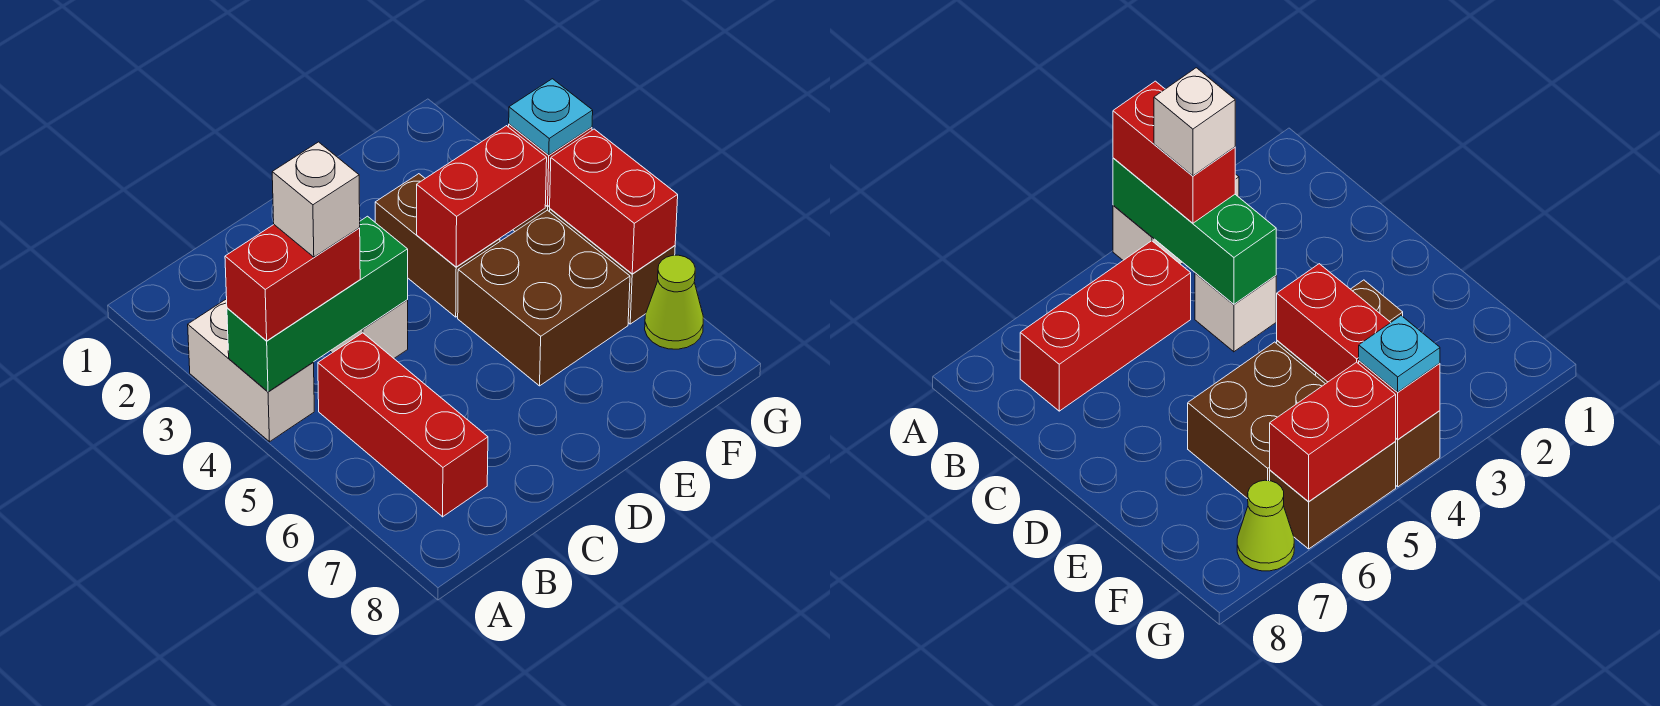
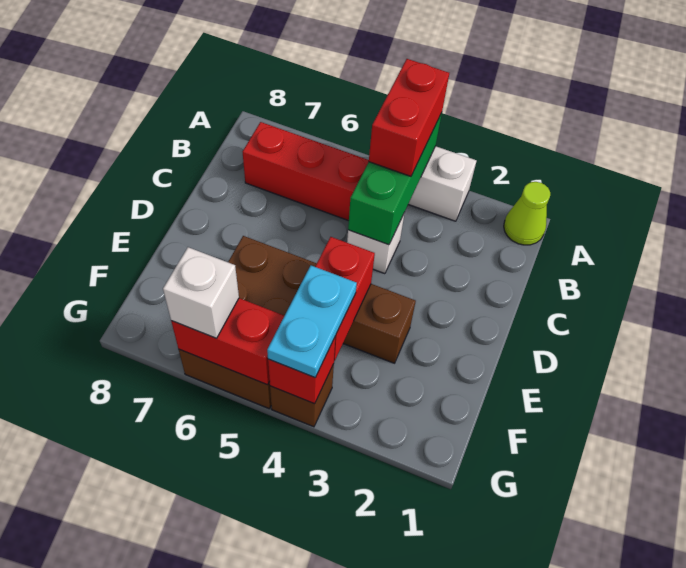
white 1x1 brick [272,142,360,257] -> white 1x1 brick moved to [163,247,239,338]
cyan 1x1 plate [509,79,593,155] -> cyan 1x2 plate [267,266,357,377]
lime 1x1 cone [645,255,703,349] -> lime 1x1 cone moved to [504,182,550,245]

